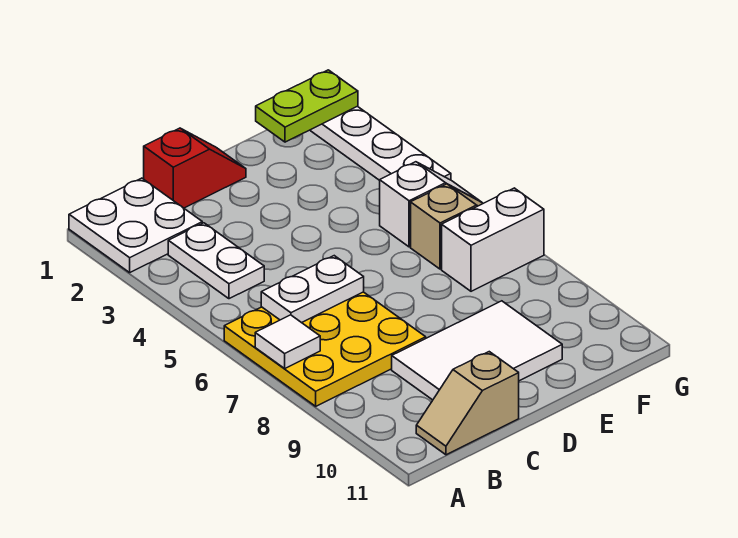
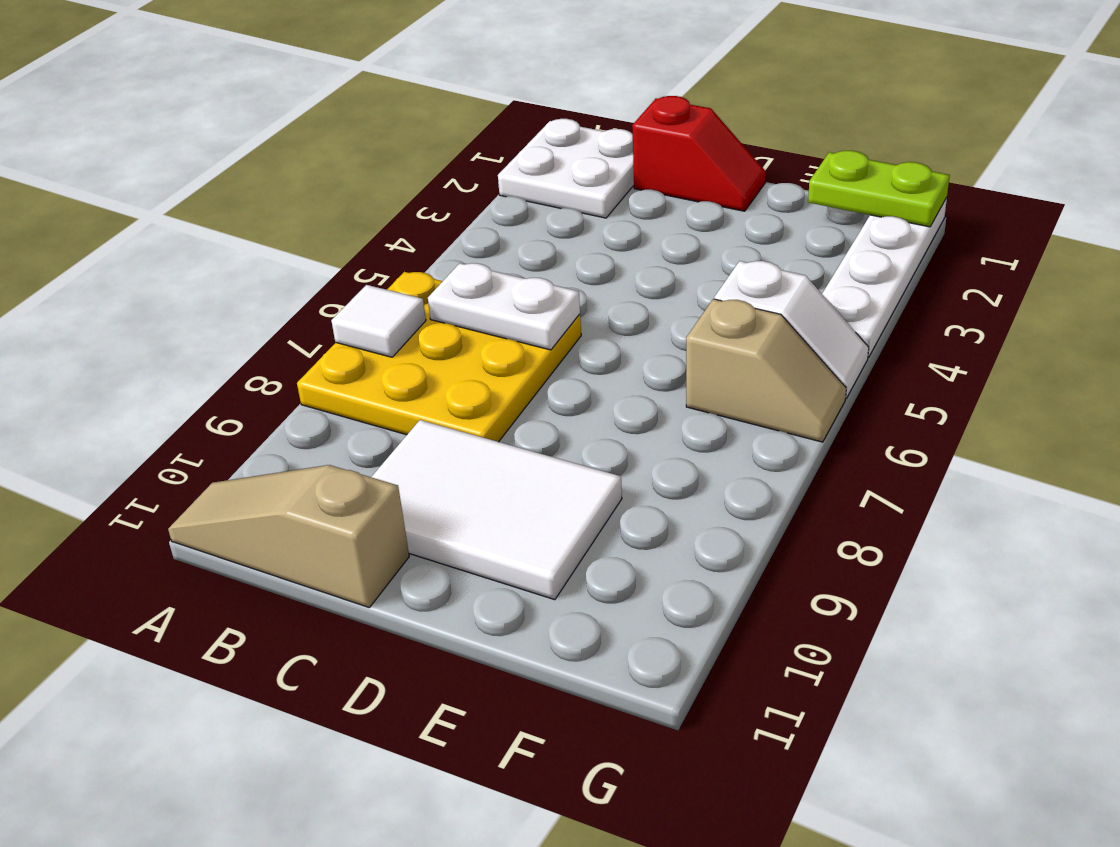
white 1x2 plate [168,223,264,299] -> none
tan 1x2 slope [416,352,519,455] -> tan 1x3 slope [168,465,409,607]
white 1x2 brick [442,188,544,291] -> none

